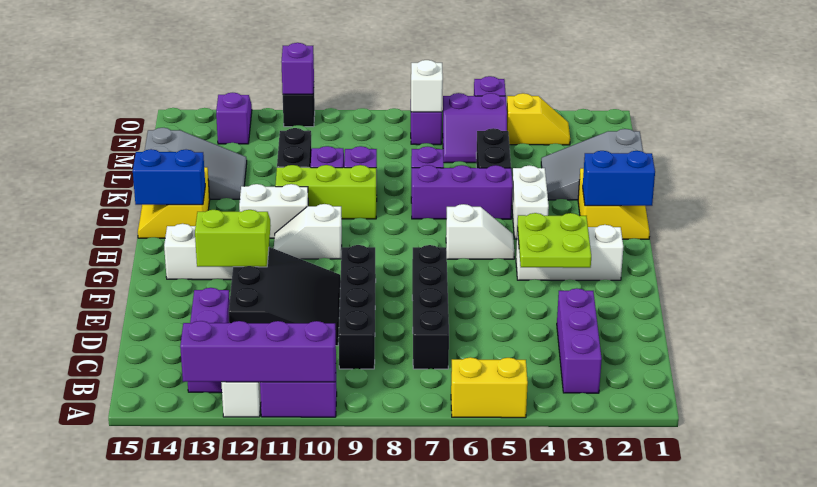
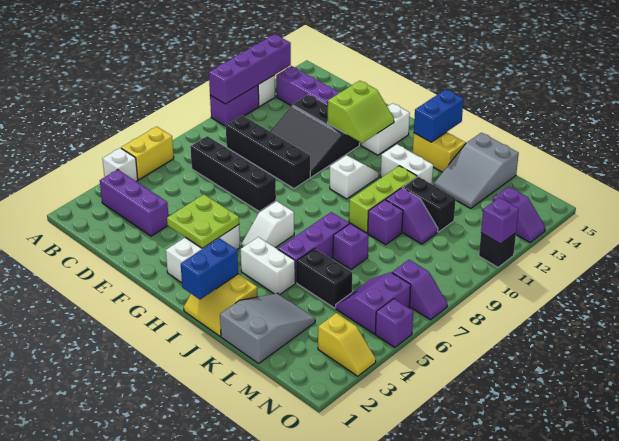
white 1x2 brick [239,184,308,238] -> white 1x2 brick turned to [381,144,433,184]
yellow 1x2 slope [507,93,570,145] -> yellow 1x2 slope turned to [318,313,376,376]
white 1x1 brick [411,60,443,112] -> white 1x1 brick moved to [103,148,138,181]

